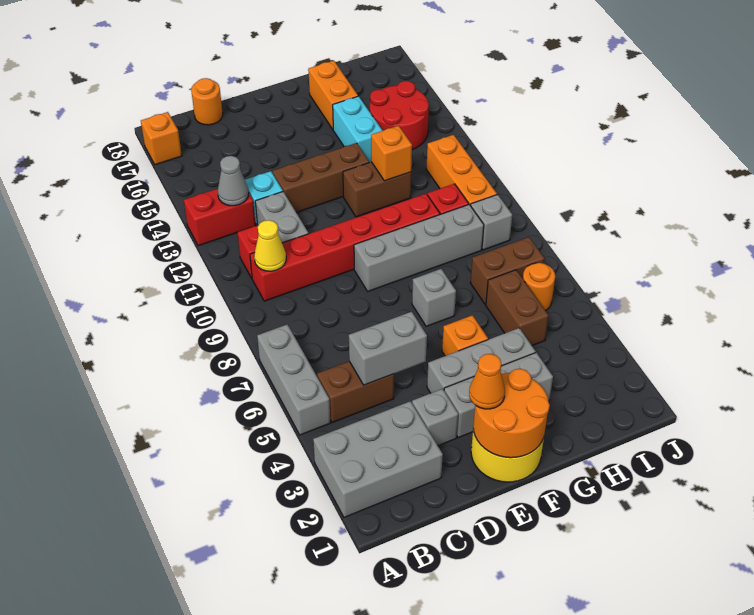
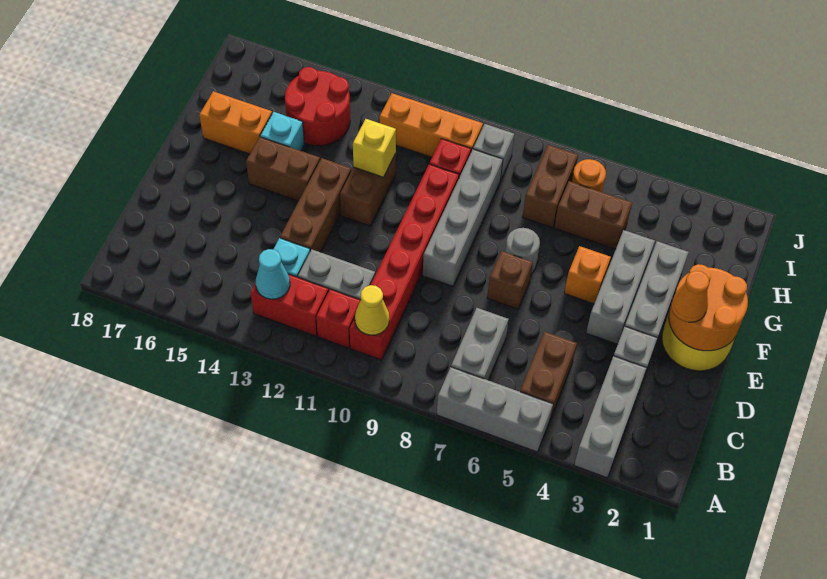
grey 2x3 brick [313,401,443,517] -> grey 1x3 brick [574,356,646,478]
red 1x2 brick [184,189,256,246] -> red 1x2 brick turned to [251,274,329,336]
orange 1x1 brick [141,112,182,165] -> none
grey 1x1 cone [218,156,249,206] -> cyan 1x1 cone [256,249,290,299]
grey 1x2 brick [349,312,427,385] -> grey 1x2 brick moved to [451,308,509,380]
orange 1x1 round brick [191,78,223,125] -> none
none -> brown 1x1 brick [487,251,533,309]
grey 1x1 brick [412,269,456,326] -> grey 1x1 round brick [505,228,540,274]
none -> brown 1x2 brick [246,137,320,201]
orange 1x1 brick [371,126,412,181] -> yellow 1x1 brick [353,119,396,177]
cyan 1x2 brick [333,96,383,163] -> cyan 1x1 brick [260,112,304,151]

